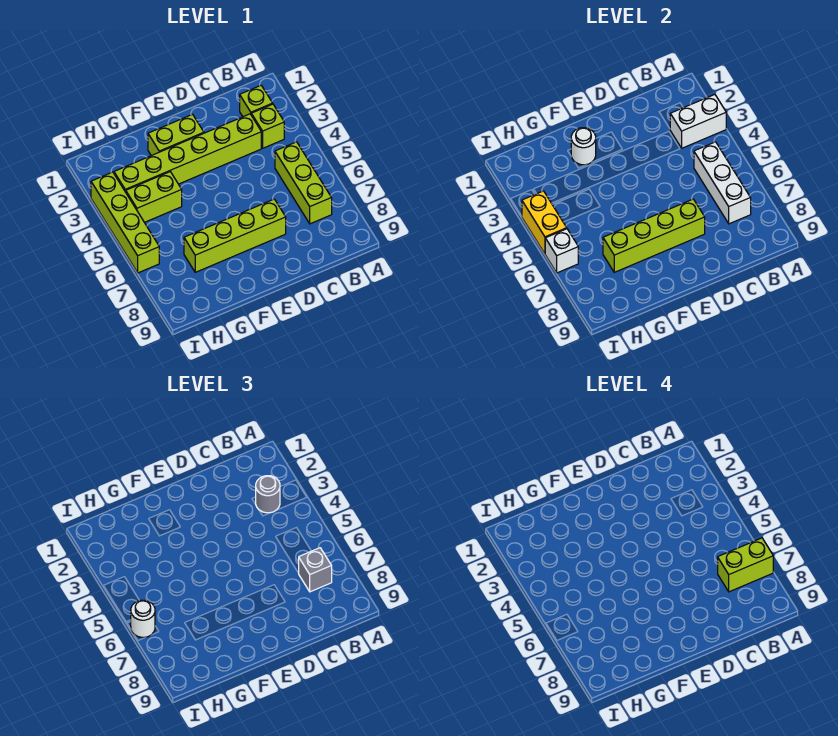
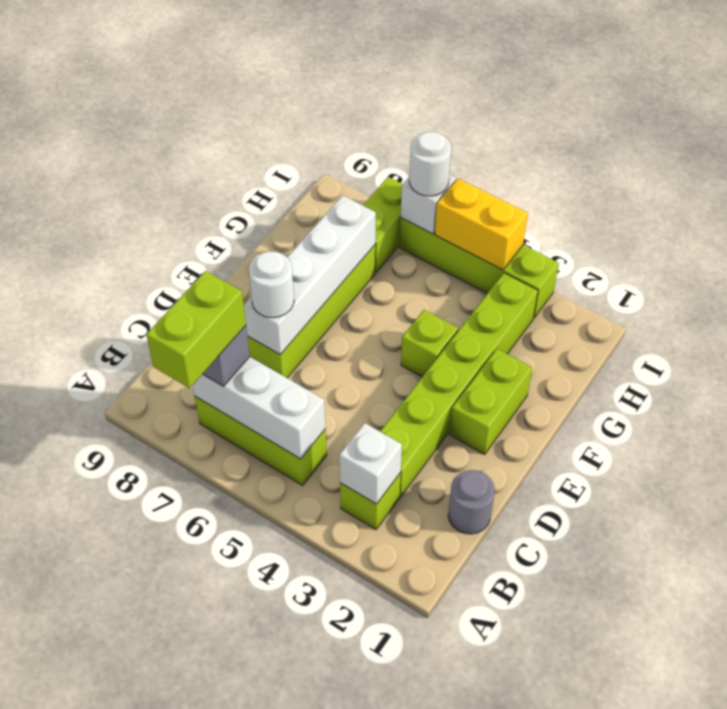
white 1x2 brick [670,95,726,148] -> white 1x1 brick [339,423,402,504]
lime 1x1 brick [240,86,273,117] -> lime 1x1 brick moved to [401,310,458,377]
grey 1x1 round brick [256,476,280,513] -> grey 1x1 round brick moved to [448,470,495,534]
lime 1x4 brick [603,199,705,272] -> white 1x4 brick [244,196,376,355]
white 1x1 round brick [571,128,596,165] -> white 1x1 round brick moved to [249,251,294,318]
lime 1x2 brick [126,172,182,222] -> lime 1x2 brick moved to [363,177,403,272]

